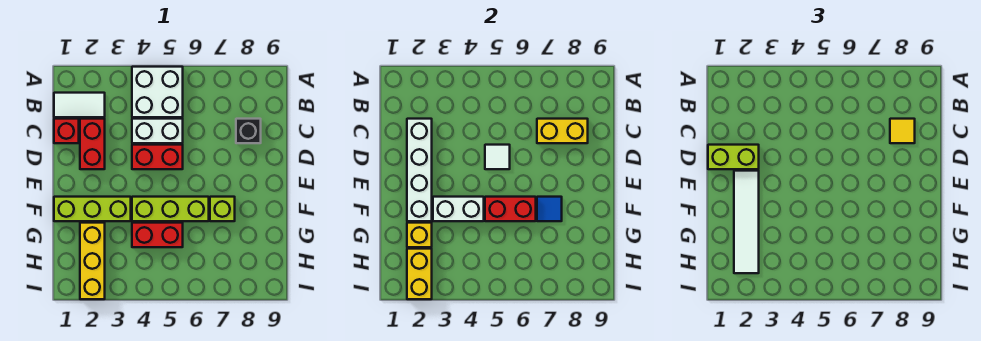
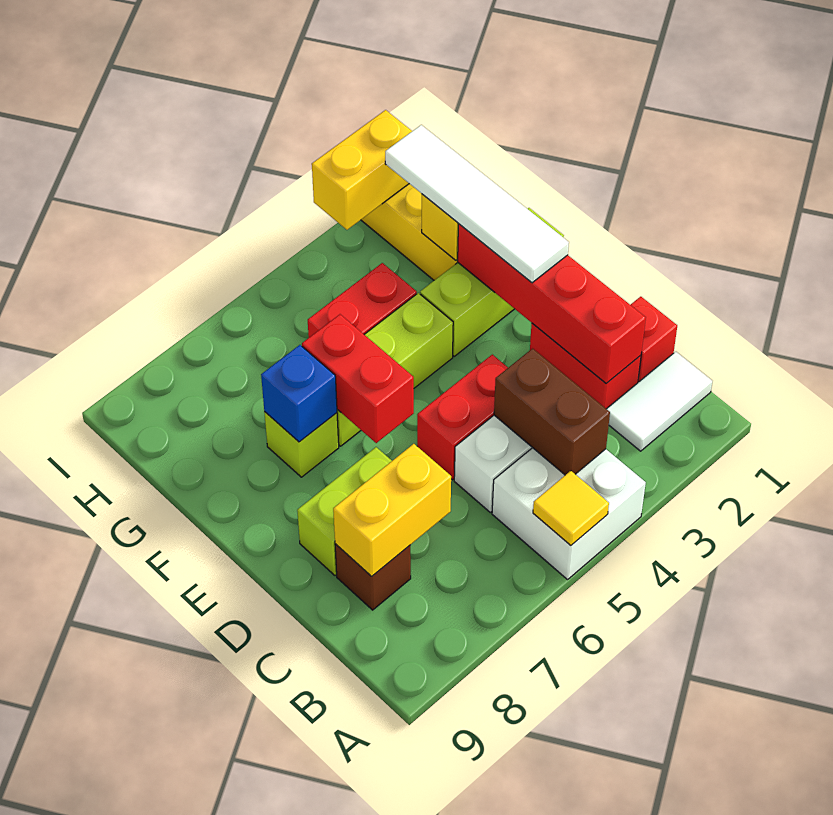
none -> brown 1x2 brick [494,349,610,475]
white 1x4 brick [407,119,432,221] -> red 1x4 brick [457,224,646,383]
black 1x1 brick [236,119,261,143] -> brown 1x1 brick [335,544,411,610]
yellow 1x1 tile [890,119,915,143] -> yellow 1x1 tile moved to [533,471,609,546]
lime 1x2 brick [708,145,759,169] -> lime 1x2 brick moved to [297,447,392,576]
white 1x1 tile [485,145,510,169] -> none
white 1x2 brick [433,197,484,221] -> none
red 1x2 brick [485,197,536,221] -> red 1x2 brick turned to [302,314,414,443]
blue 1x1 tile [537,197,562,221] -> blue 1x1 brick [261,345,337,442]
yellow 1x2 brick [407,249,432,299] -> yellow 1x2 brick turned to [312,110,412,230]

